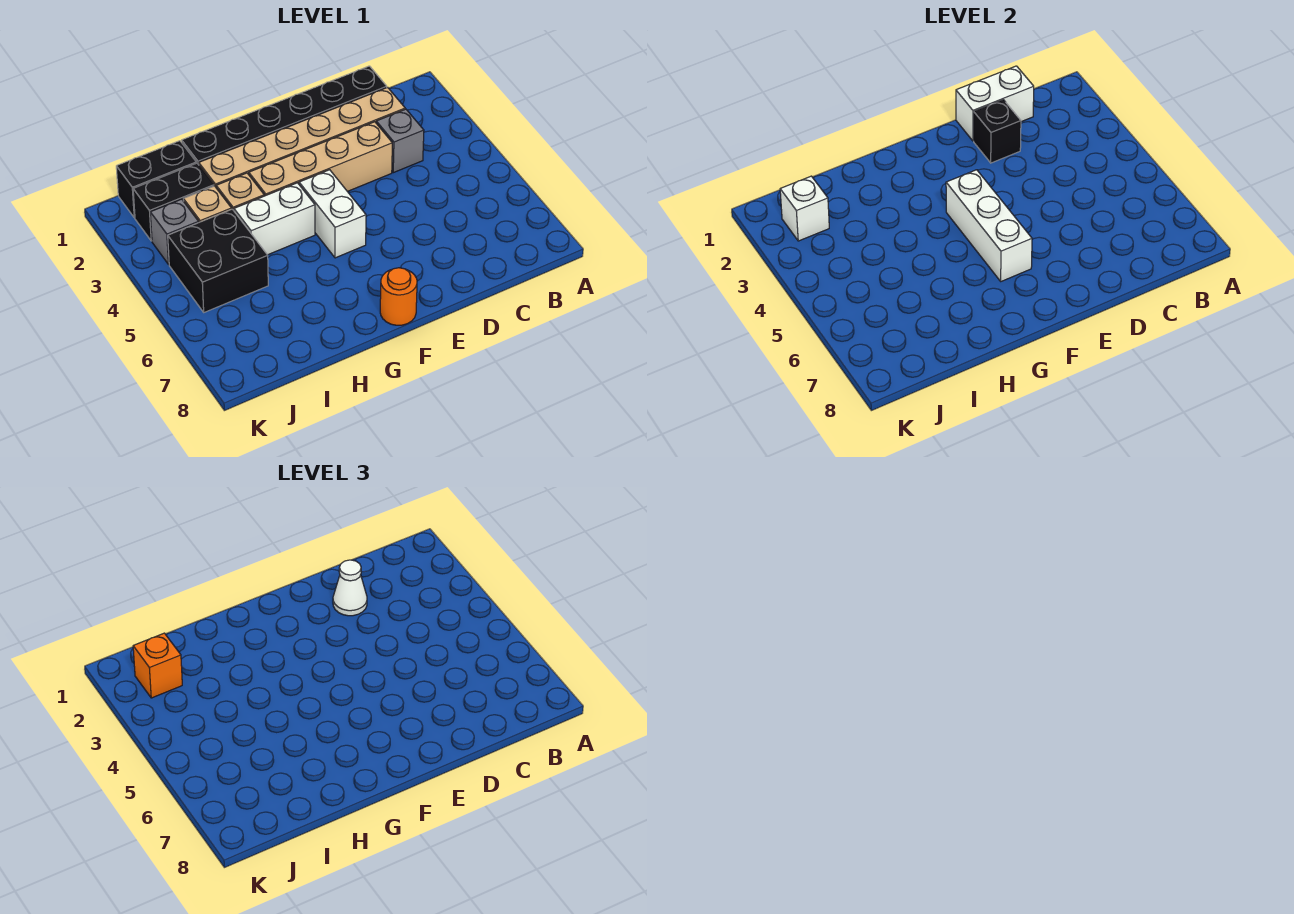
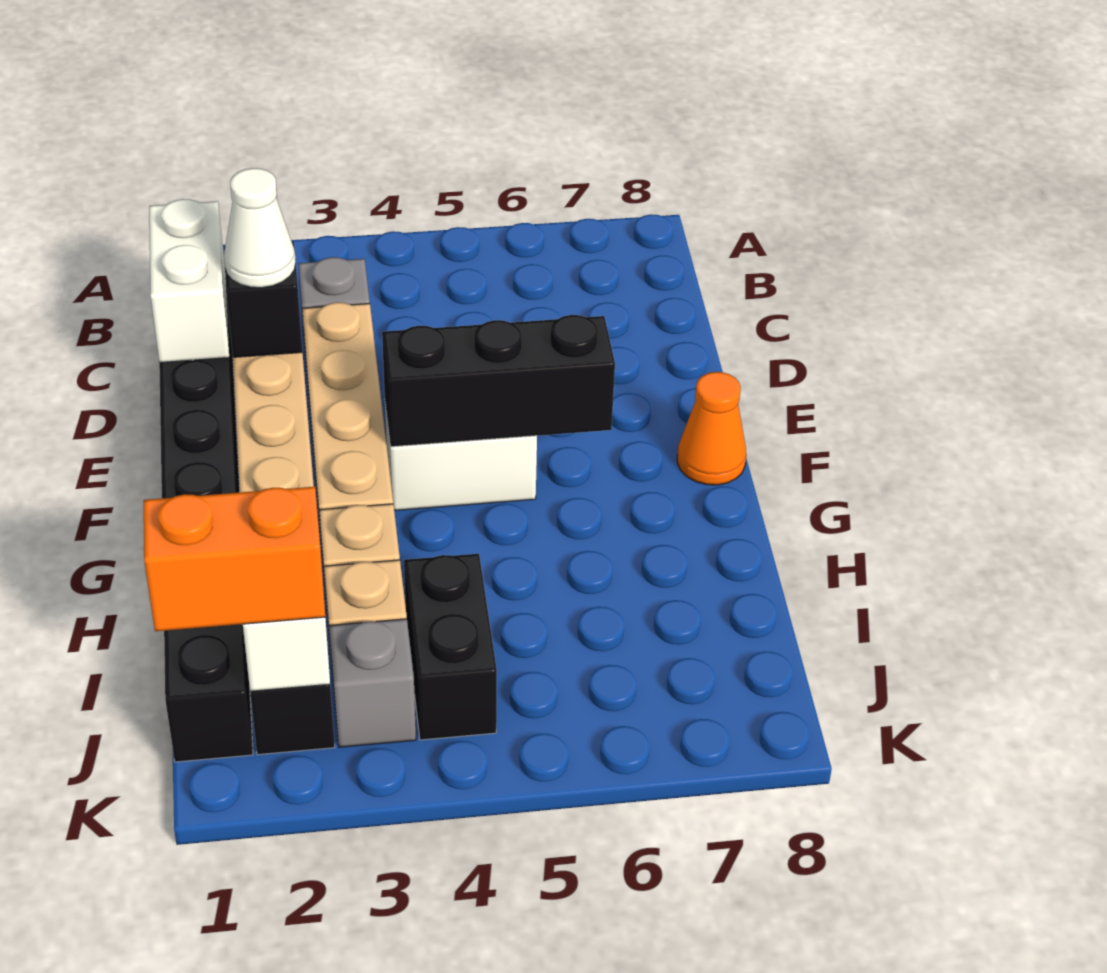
white 1x3 brick [946,170,1032,281] -> black 1x3 brick [382,315,615,447]
orange 1x1 round brick [380,268,417,325] -> orange 1x1 cone [677,372,746,485]
white 1x2 brick [234,183,315,255] -> none
black 2x2 brick [168,209,268,312] -> black 1x2 brick [404,554,497,740]
orange 1x1 brick [133,633,182,698] -> orange 1x2 brick [144,487,325,631]

